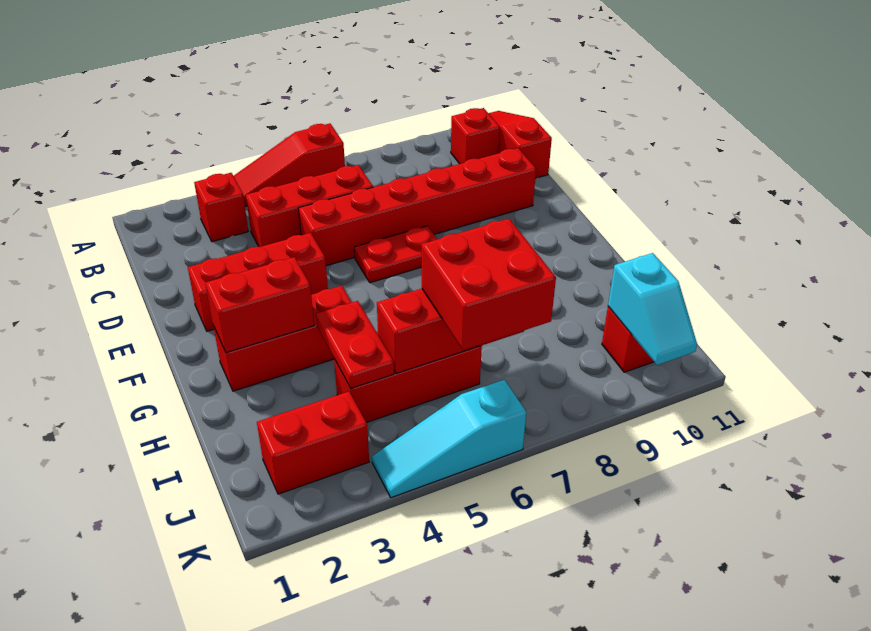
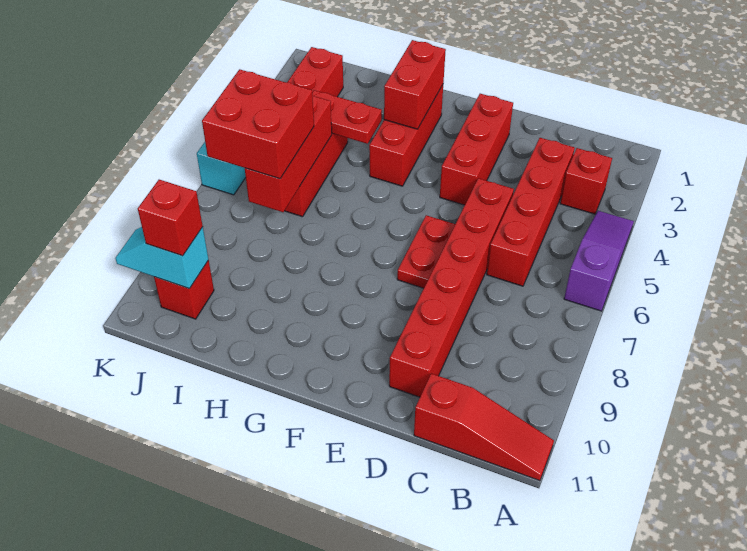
red 1x3 slope [234,124,345,206] -> purple 1x3 slope [564,211,634,311]
red 1x1 brick [451,108,500,164] -> red 1x1 brick moved to [138,180,203,256]
red 1x3 brick [246,165,373,247] -> red 1x4 brick [487,138,575,286]

